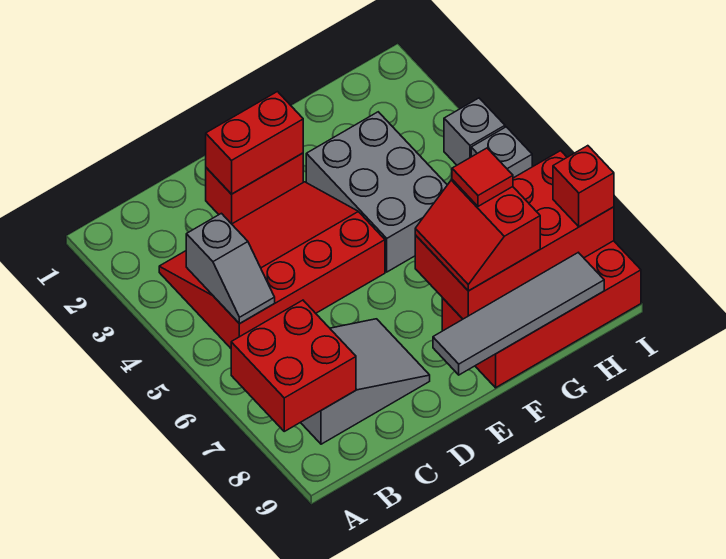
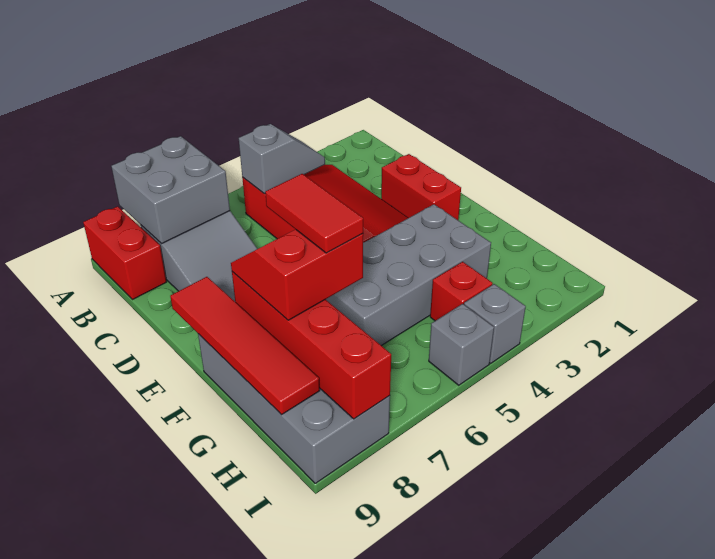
red 2x2 brick [231,300,356,431] -> grey 2x2 brick [111,136,230,244]
grey 1x2 slope [186,213,275,324] -> grey 1x2 slope turned to [239,124,325,194]
red 1x2 brick [206,92,303,194] -> red 1x2 brick moved to [83,206,166,300]
grey 1x4 tile [433,253,604,375] -> red 1x4 tile [170,277,320,415]
grey 2x3 brick [306,112,447,272] -> grey 2x4 brick [326,204,491,346]
red 2x4 brick [415,151,614,319] -> red 1x4 brick [232,272,391,419]
red 2x4 brick [442,241,641,388] -> grey 2x4 brick [198,334,390,483]
red 1x1 tile [452,148,513,206] -> red 1x2 tile [265,174,363,253]
red 1x1 brick [553,146,614,227] -> red 1x1 brick moved to [430,262,493,321]

